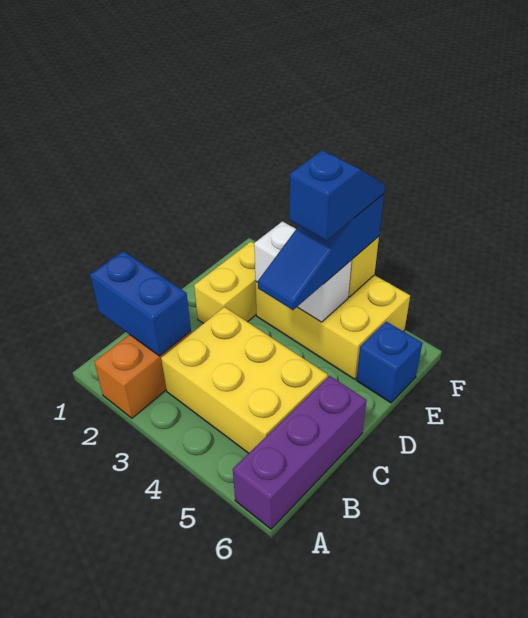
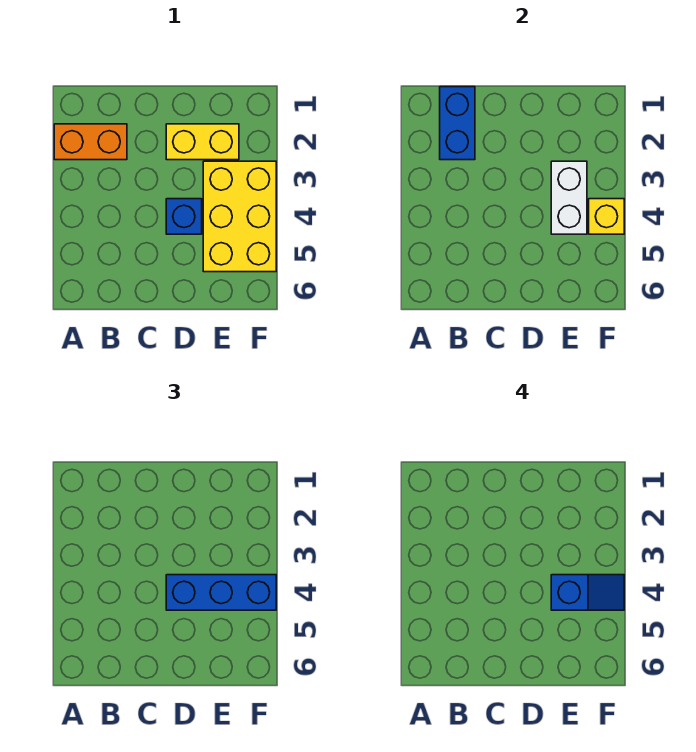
purple 1x3 brick [233,376,367,529] -> none
yellow 2x3 brick [161,307,328,453] -> none
blue 1x3 slope [258,194,384,310] -> blue 1x3 brick [166,575,276,610]
blue 1x1 brick [356,321,422,403] -> blue 1x1 brick moved to [166,199,202,234]

